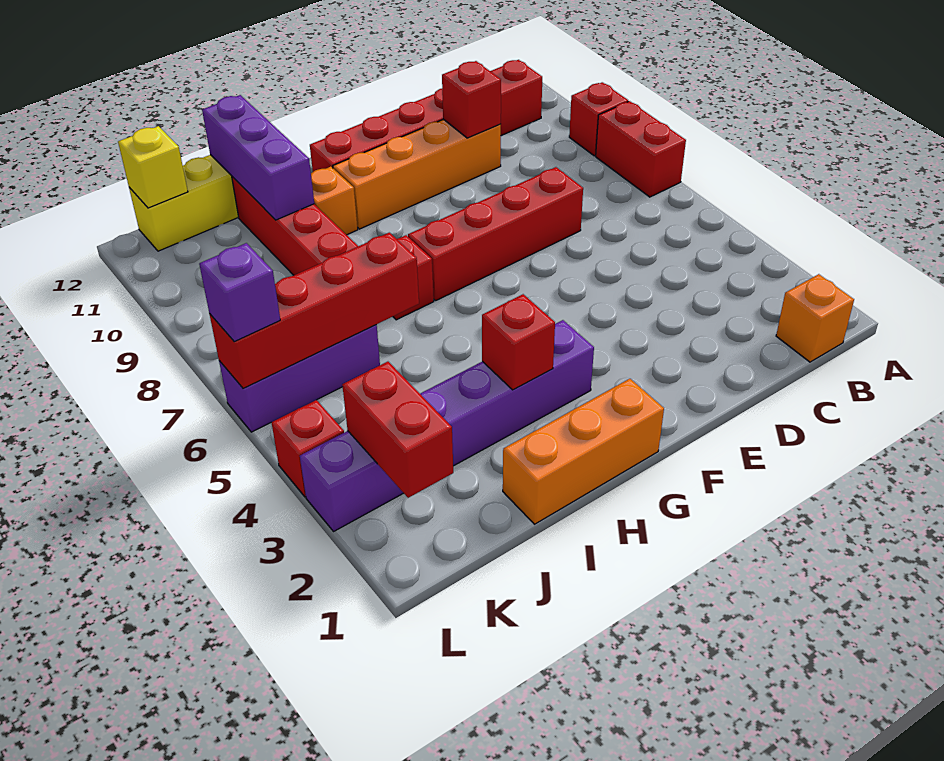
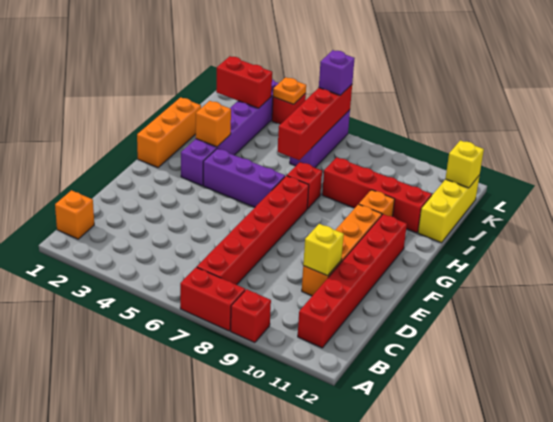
red 1x4 brick [408,167,583,301] -> red 1x6 brick [197,176,309,285]
red 1x1 brick [442,61,501,138] -> yellow 1x1 brick [303,224,344,276]
red 1x1 brick [482,294,555,390] -> orange 1x1 brick [196,101,231,147]
purple 1x3 brick [202,95,314,220] -> purple 1x3 brick moved to [203,148,285,207]
none -> orange 1x1 plate [273,77,306,104]

